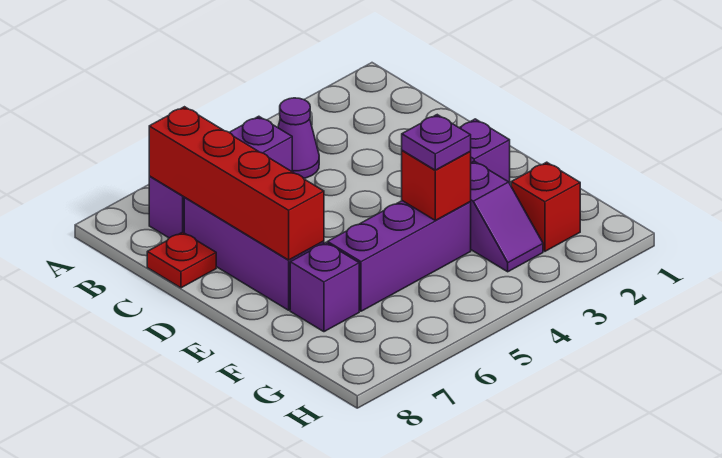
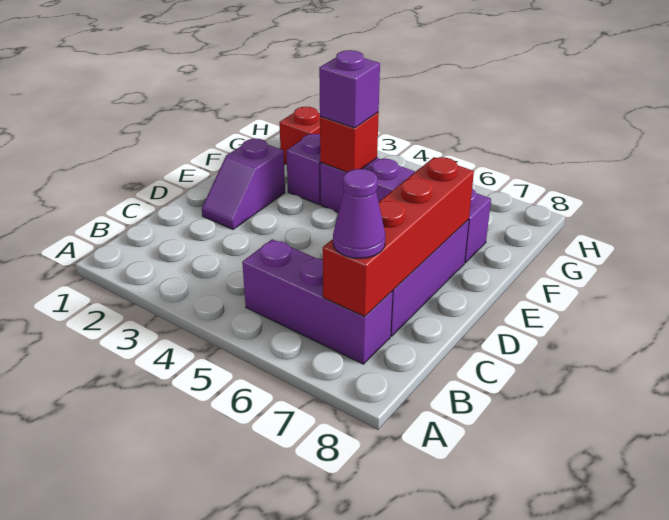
purple 1x1 cone [278,98,319,178] -> purple 1x1 cone moved to [333,169,385,259]
red 1x1 plate [147,232,216,288] -> none
purple 1x1 plate [402,115,471,170] -> purple 1x1 brick [319,50,380,128]

